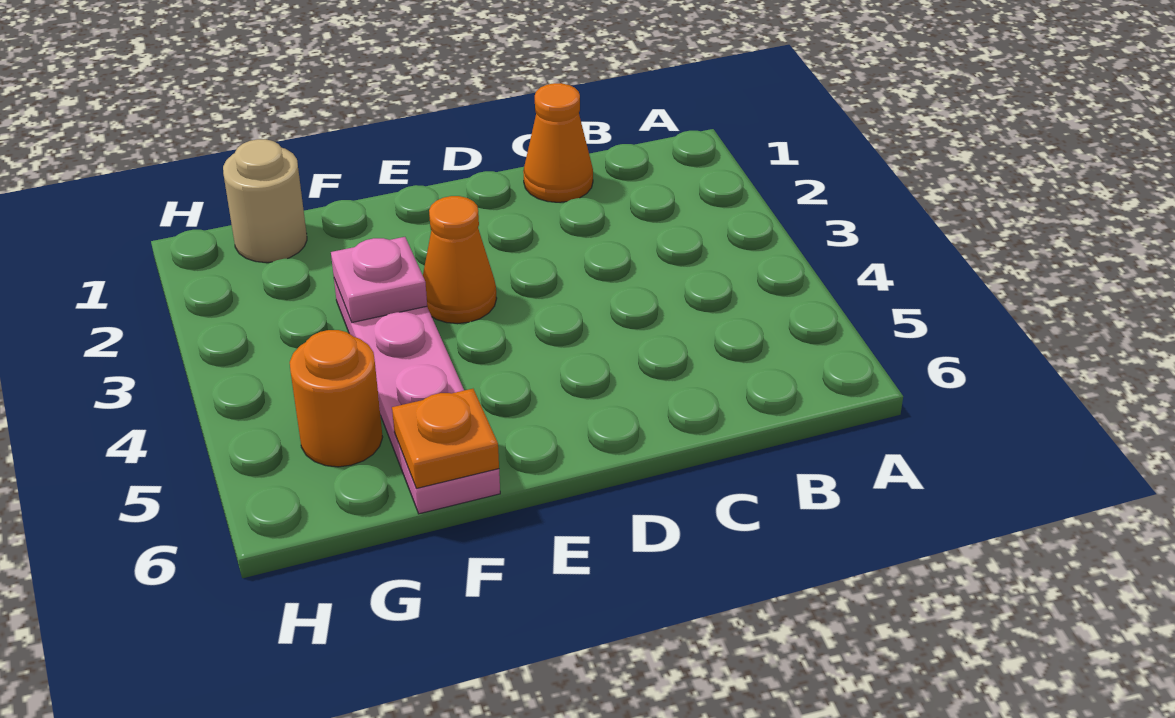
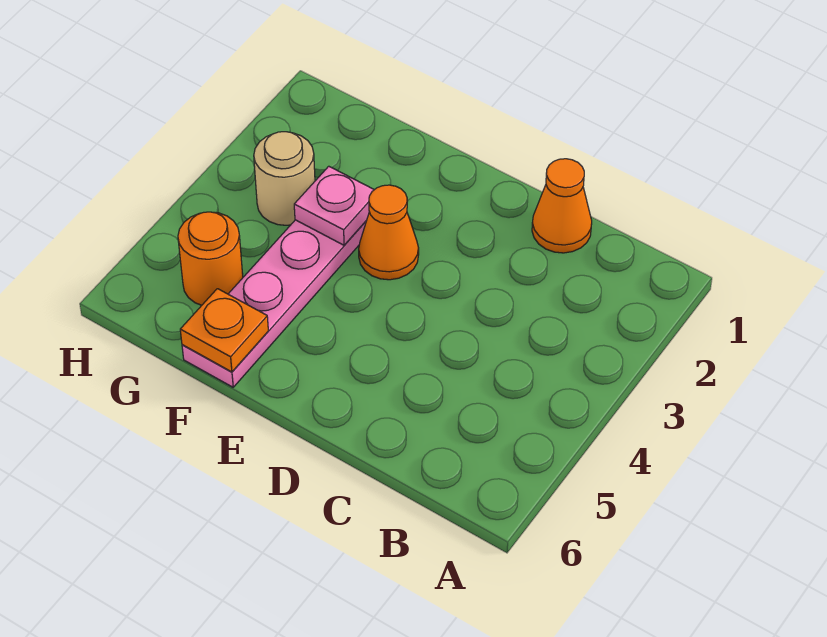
tan 1x1 round brick [223,139,307,263] -> tan 1x1 round brick moved to [254,132,315,225]

